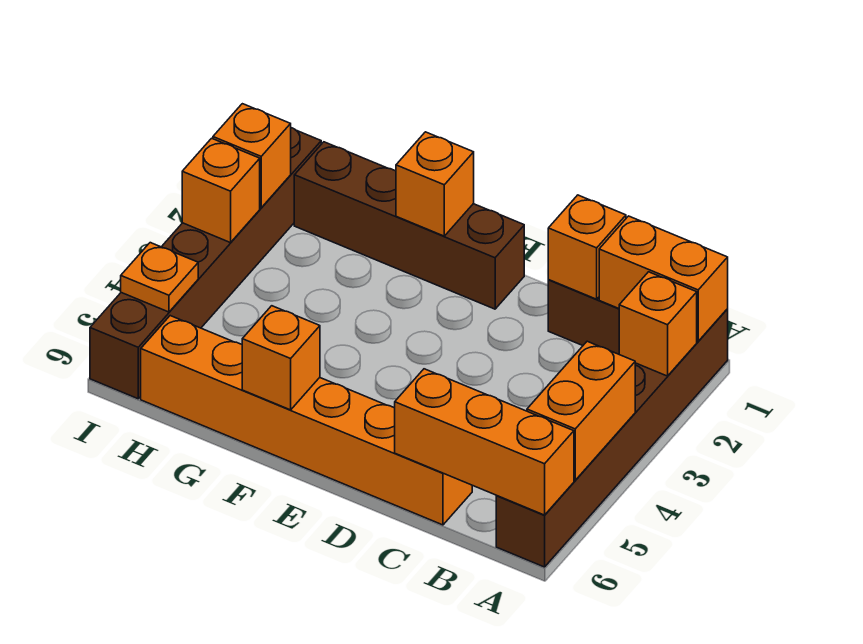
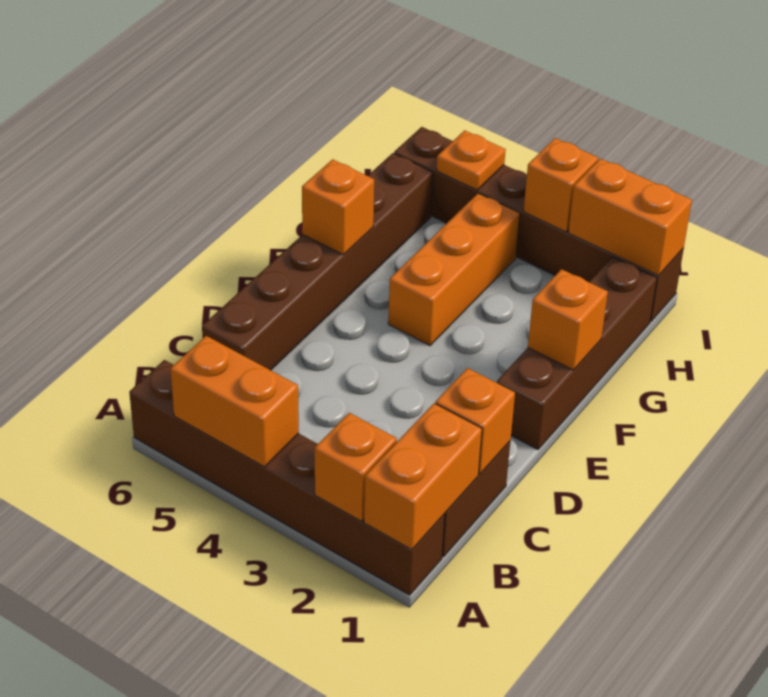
orange 1x3 brick [395,369,574,515] -> orange 1x3 brick moved to [388,193,520,346]
orange 1x6 brick [141,316,472,525] -> brown 1x6 brick [202,153,433,370]
orange 1x1 brick [213,104,291,208] -> orange 1x2 brick [568,159,692,275]

